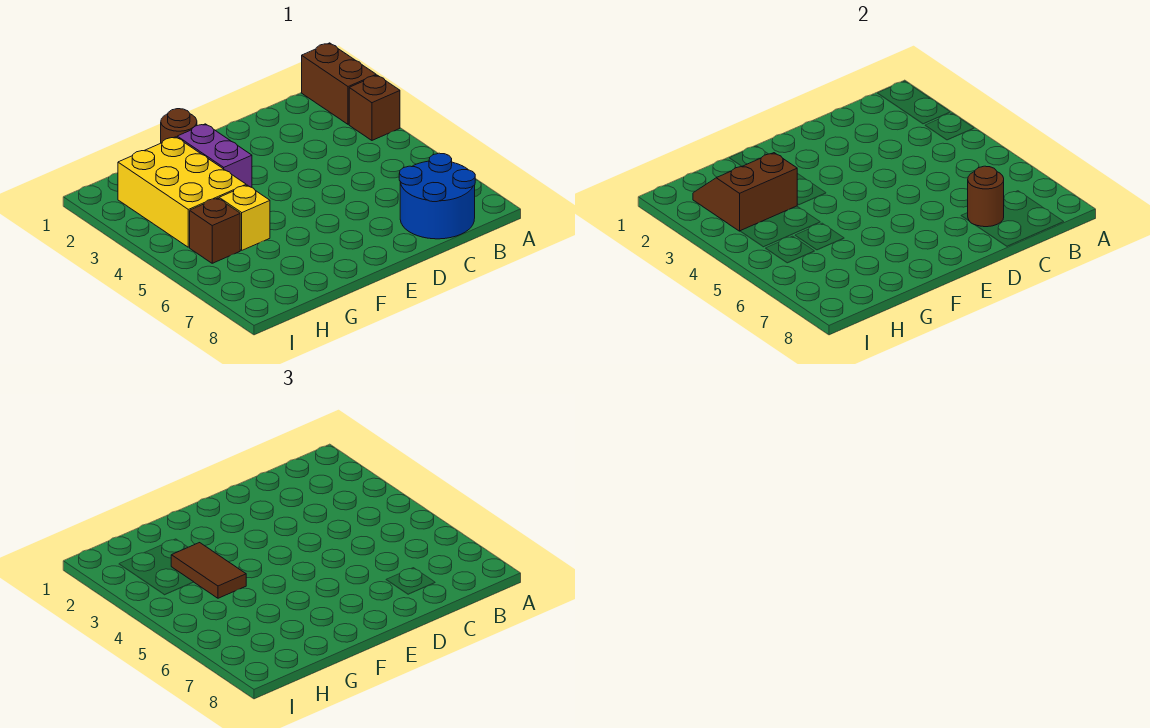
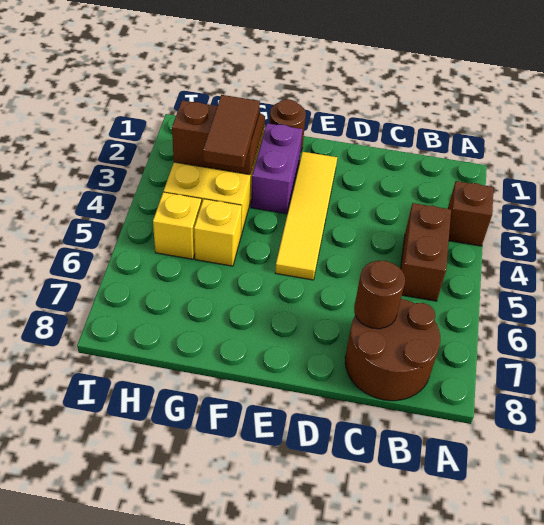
brown 1x2 brick [302,43,376,124] -> brown 1x2 brick moved to [401,203,451,301]
blue 2x2 round brick [399,153,475,239] -> brown 2x2 round brick [345,299,440,401]
none -> yellow 1x4 tile [275,152,337,280]
brown 1x1 brick [190,198,240,263] -> yellow 1x1 brick [153,192,201,259]

